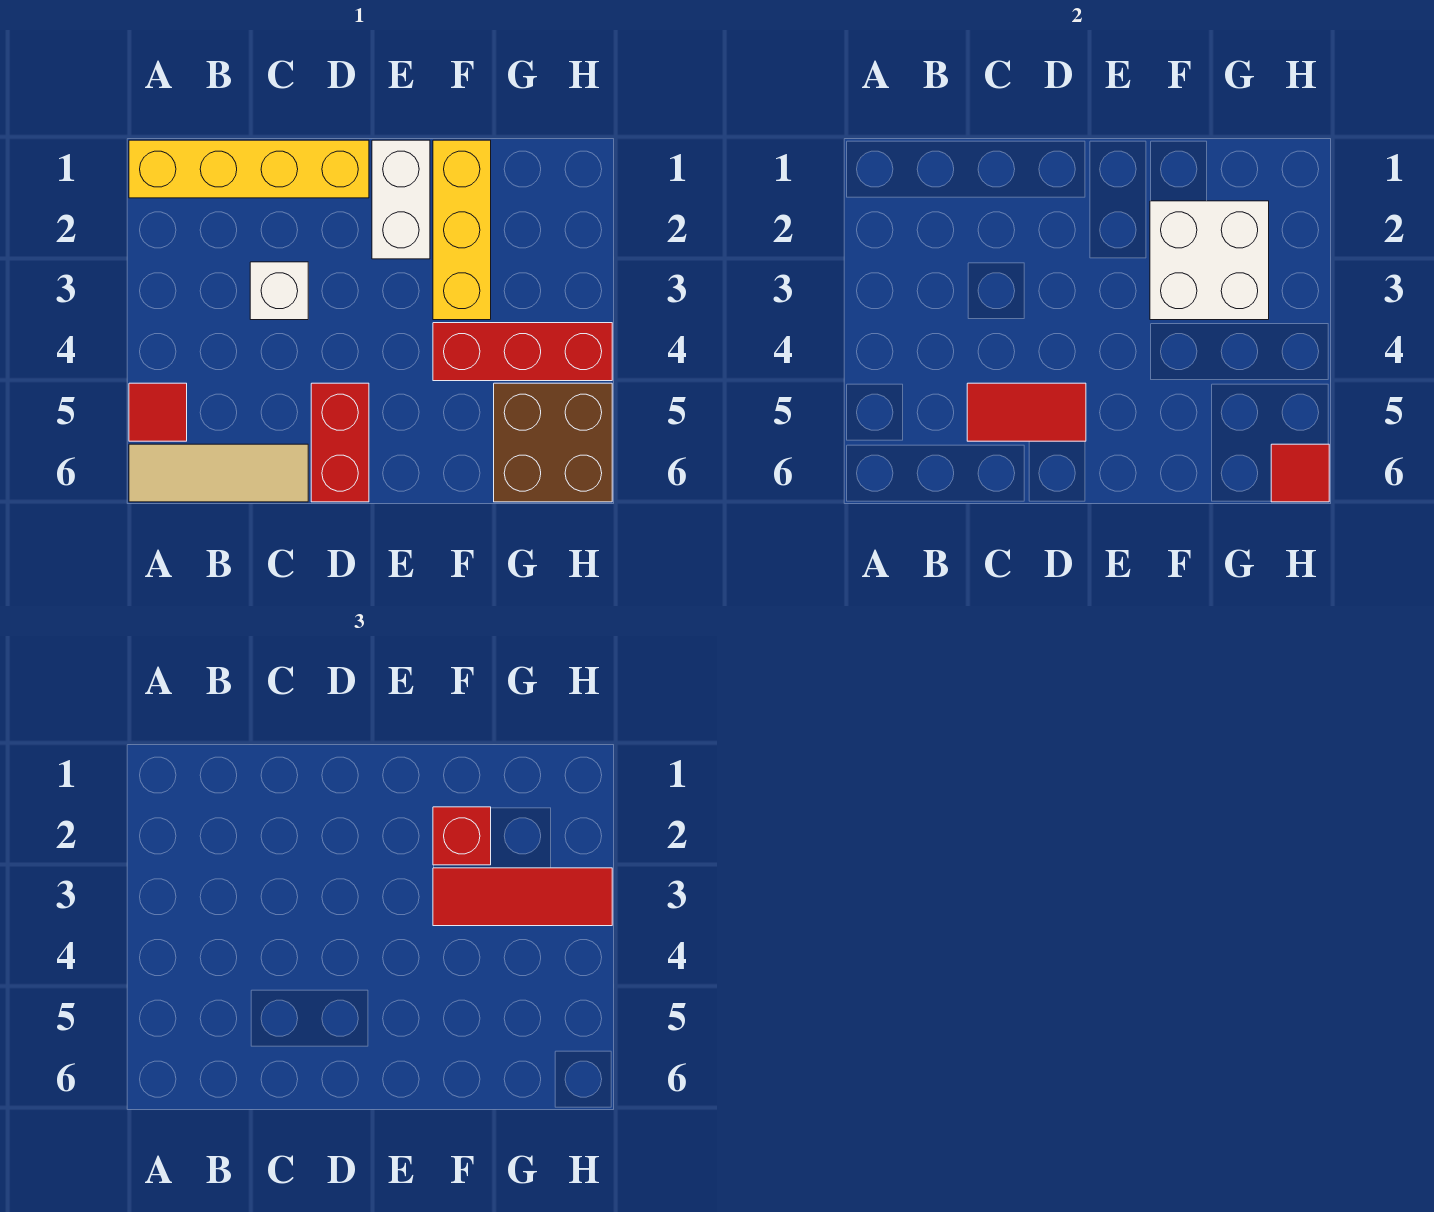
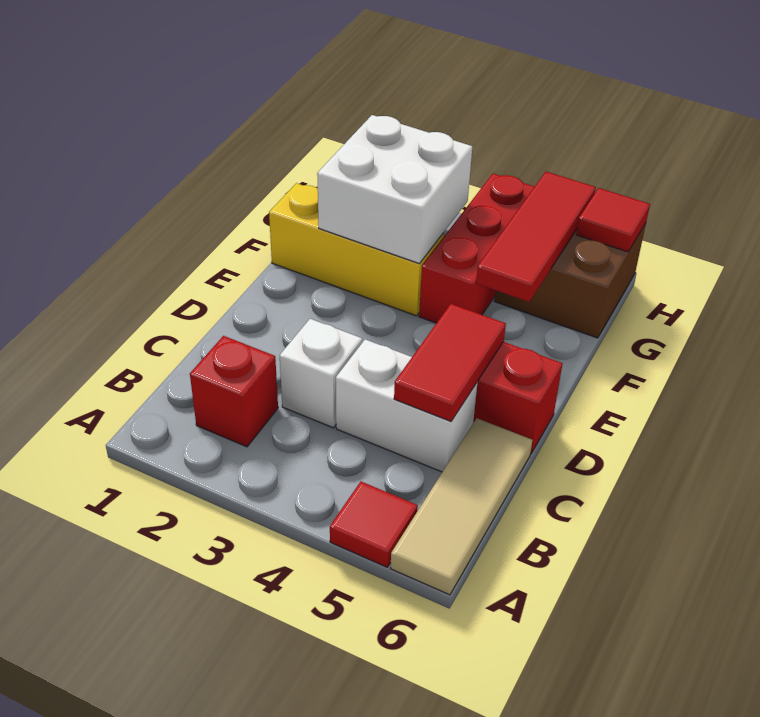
yellow 1x4 brick [129,140,369,198] -> none
white 1x2 brick [372,140,430,259] -> white 1x2 brick moved to [336,339,478,472]
red 1x1 brick [433,807,491,865] -> red 1x1 brick moved to [190,336,278,447]
red 1x3 tile [433,868,612,926] -> red 1x3 tile moved to [476,172,596,302]

